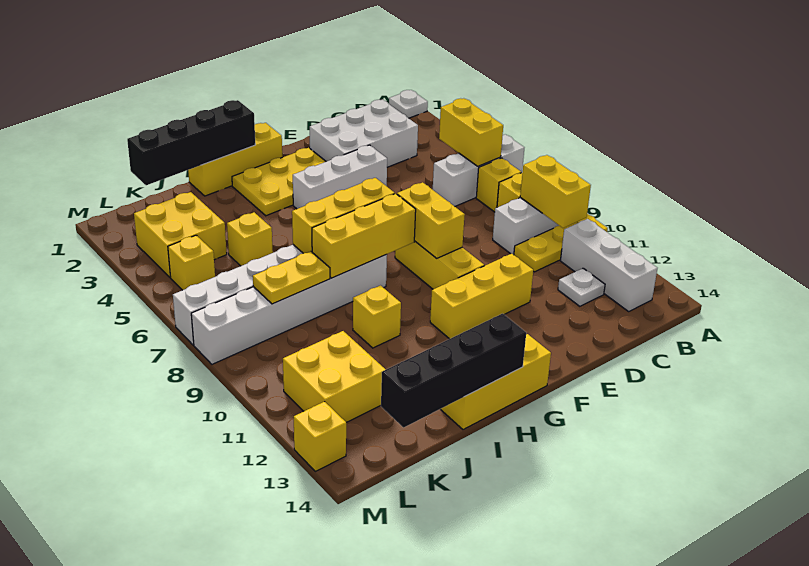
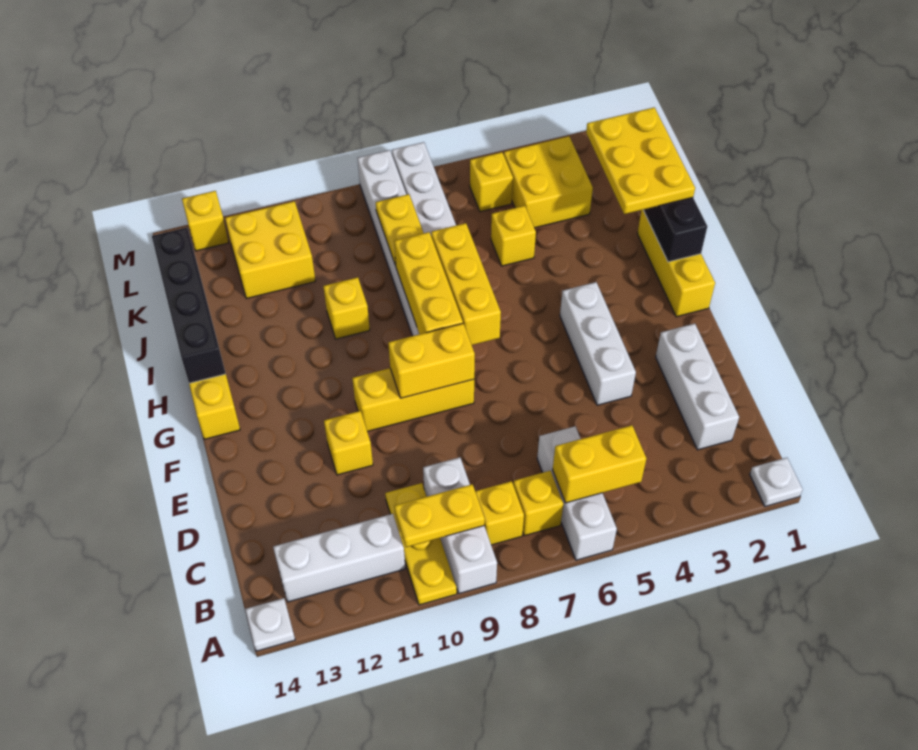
yellow 1x2 brick [520,155,591,228] -> yellow 1x2 plate [394,484,485,547]
white 2x3 brick [310,100,418,167] -> white 1x3 brick [656,324,739,450]
white 1x1 plate [558,268,605,306] -> white 1x1 plate moved to [245,598,295,651]
yellow 1x3 brick [430,254,533,339] -> yellow 1x1 brick [324,411,373,475]
yellow 2x3 plate [232,148,326,216] -> yellow 2x3 plate moved to [586,107,695,214]

